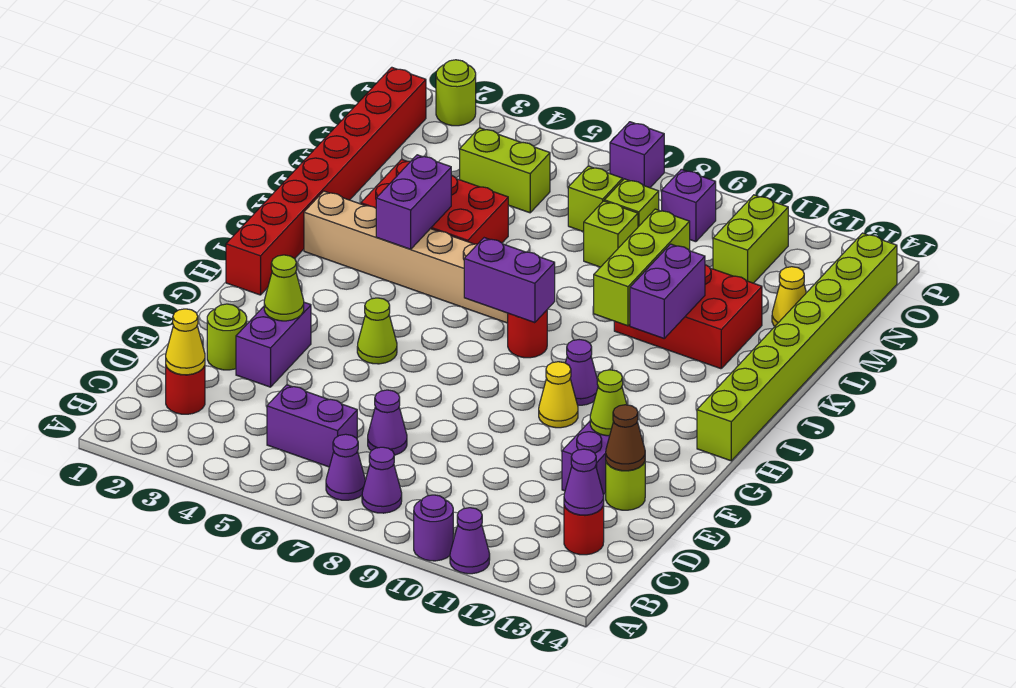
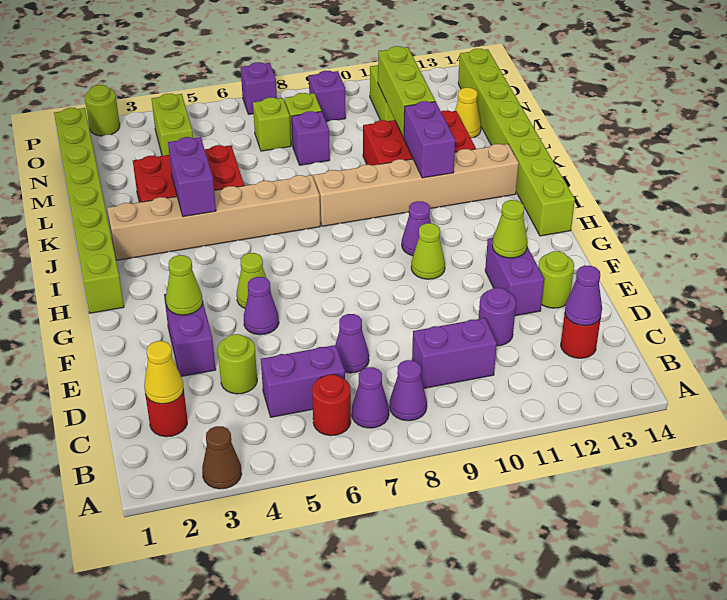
purple 1x1 round brick [414,495,453,561] -> purple 1x1 round brick moved to [479,288,516,346]
purple 1x1 cone [450,508,490,574] -> purple 1x1 cone moved to [244,277,279,335]
lime 1x1 round brick [207,304,247,370] -> lime 1x1 round brick moved to [218,334,257,394]
brown 1x1 cone [606,405,645,471] -> brown 1x1 cone moved to [202,426,242,489]
yellow 1x1 cone [539,362,578,428] -> lime 1x1 cone [411,223,445,279]
red 1x8 brick [226,67,426,295] -> lime 1x8 brick [54,108,124,313]
purple 1x2 brick [464,238,555,323] -> purple 1x2 brick moved to [412,318,497,388]
red 1x1 round brick [508,310,547,358] -> red 1x1 round brick moved to [312,375,351,436]
none -> tan 1x6 brick [314,144,519,226]
lime 1x3 brick [594,209,690,326] -> lime 1x3 brick moved to [378,46,435,138]
lime 1x1 brick [584,201,638,267] -> purple 1x1 brick [291,111,330,165]
lime 1x2 brick [460,128,550,213] -> lime 1x2 brick turned to [152,94,193,156]

